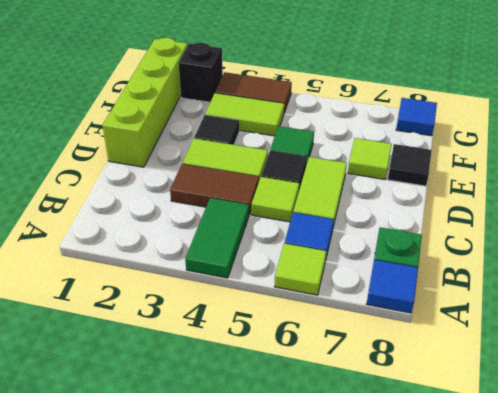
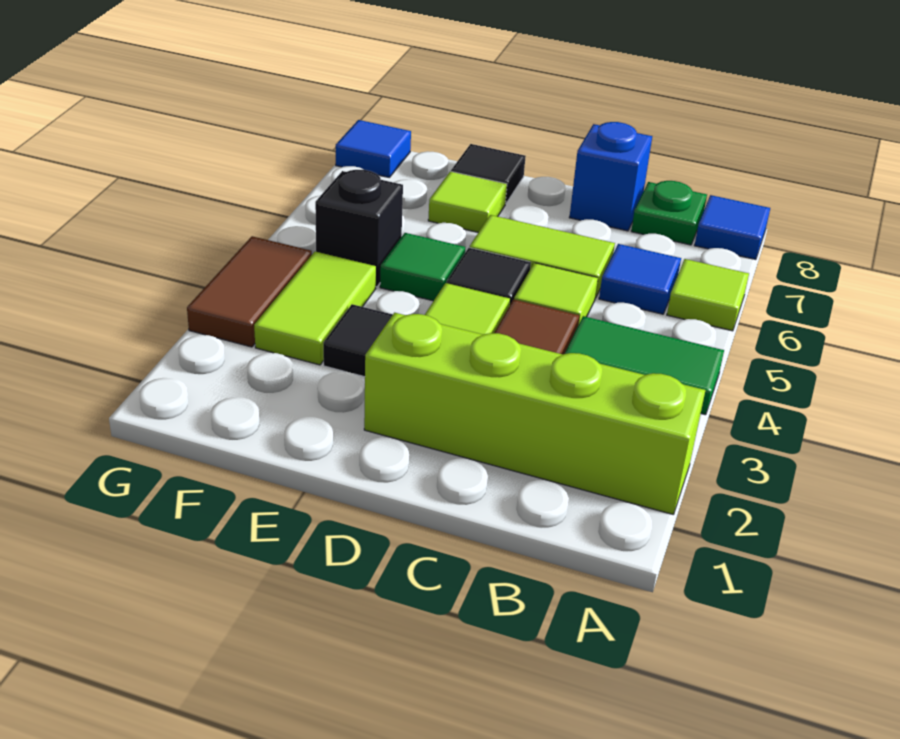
none -> blue 1x1 brick [569,122,652,231]
lime 1x4 brick [102,38,187,167] -> lime 1x4 brick moved to [364,313,706,514]
black 1x1 brick [179,43,223,102] -> black 1x1 brick moved to [315,170,403,287]

